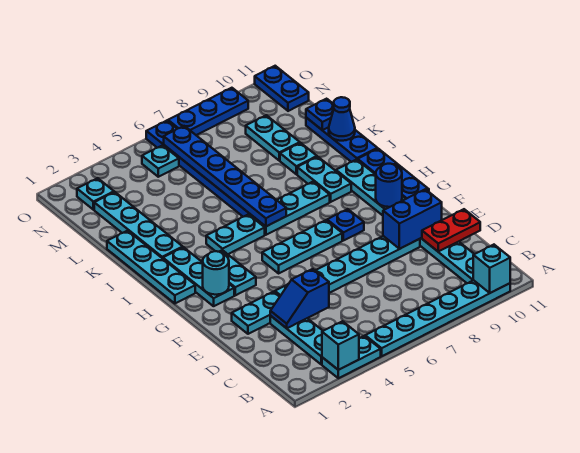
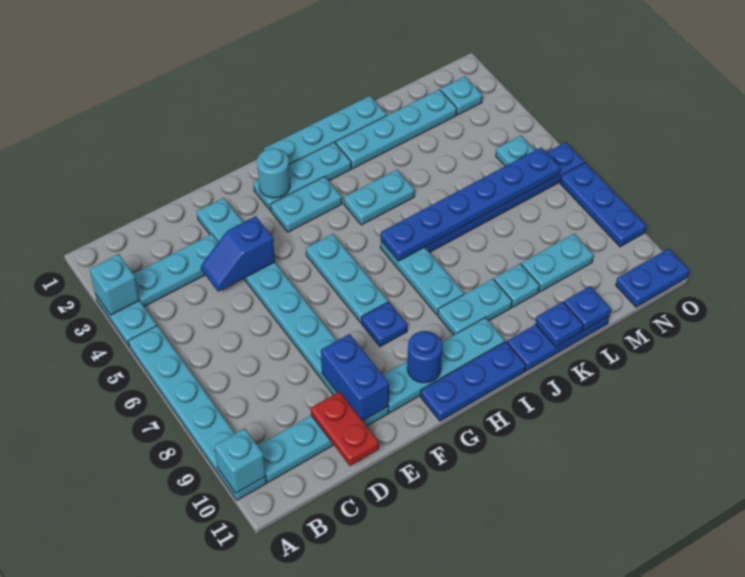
blue 1x2 slope [270,269,329,328] -> blue 1x2 slope turned to [201,216,275,292]
cyan 1x2 plate [206,214,265,254] -> cyan 1x2 plate turned to [344,170,415,225]
blue 1x1 cone [329,97,355,141] -> blue 1x1 plate [535,302,583,347]

